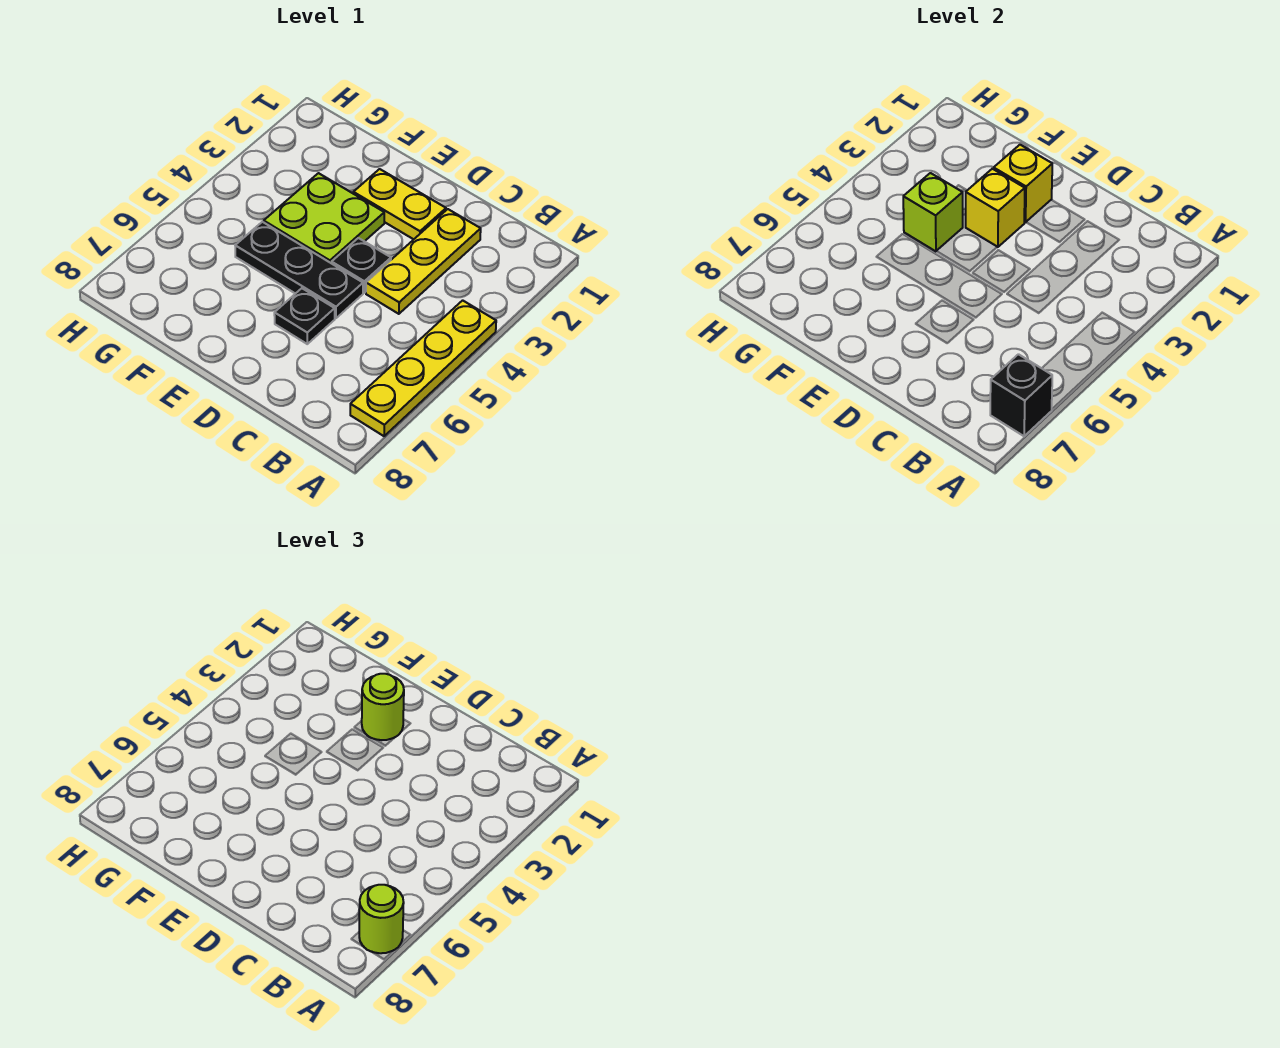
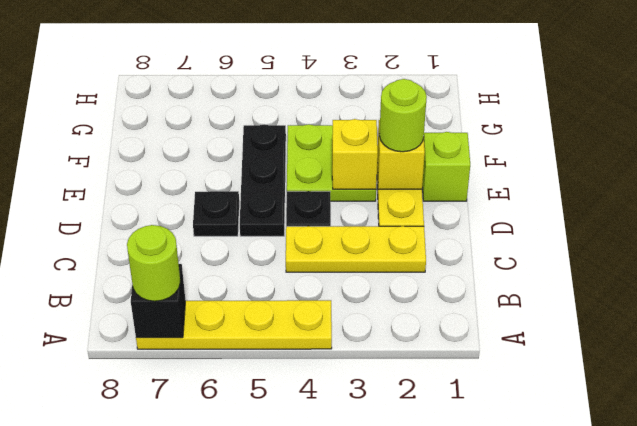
lime 1x1 brick [903,173,963,251] -> lime 1x1 brick moved to [422,132,470,201]

